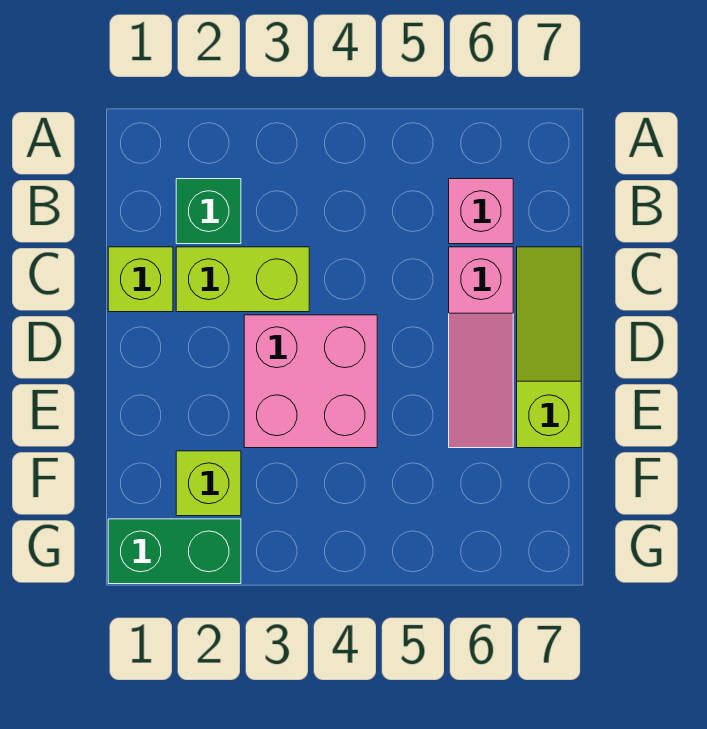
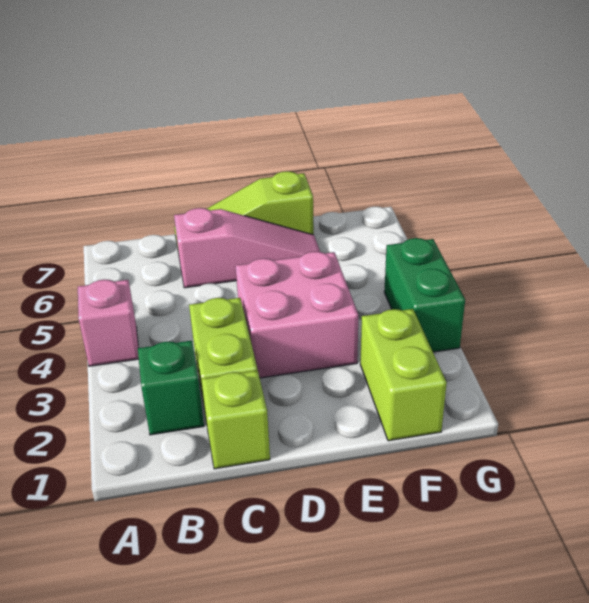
pink 1x1 brick [449,179,513,244] -> pink 1x1 brick moved to [78,279,139,366]
lime 1x1 brick [176,451,241,516] -> lime 1x2 brick [360,309,447,441]
green 1x2 brick [108,519,241,584] -> green 1x2 brick moved to [384,238,465,352]

